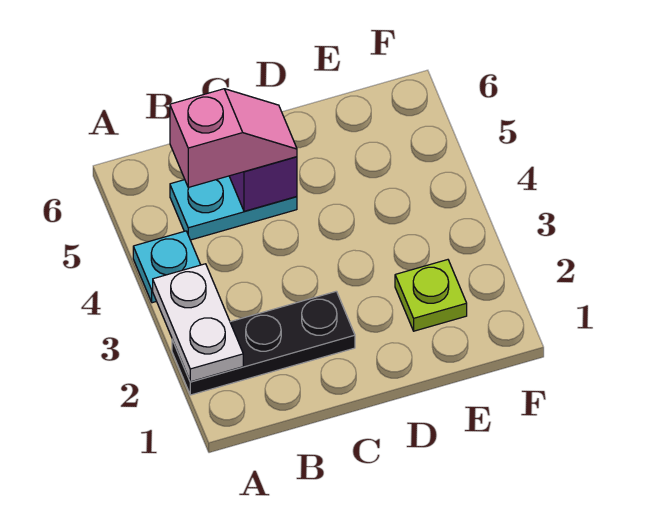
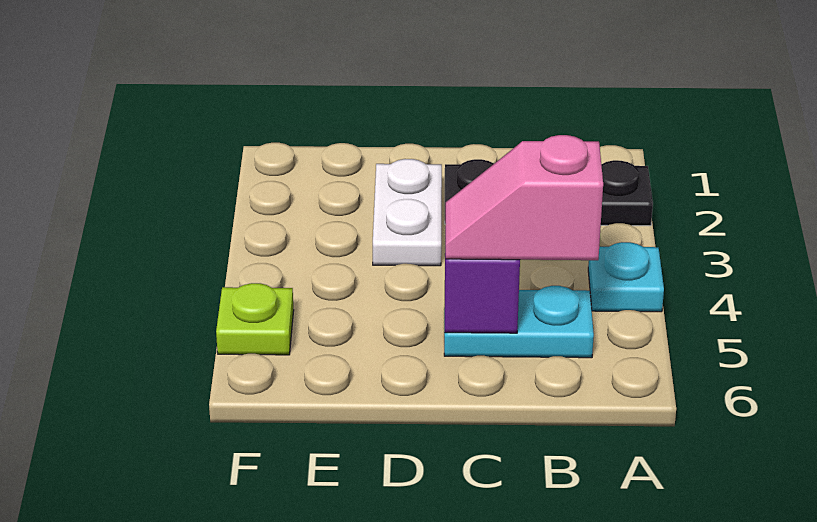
white 1x2 plate [153,264,243,382] -> white 1x2 plate moved to [373,159,442,266]
lime 1x1 plate [395,260,467,331] -> lime 1x1 plate moved to [216,283,294,355]

